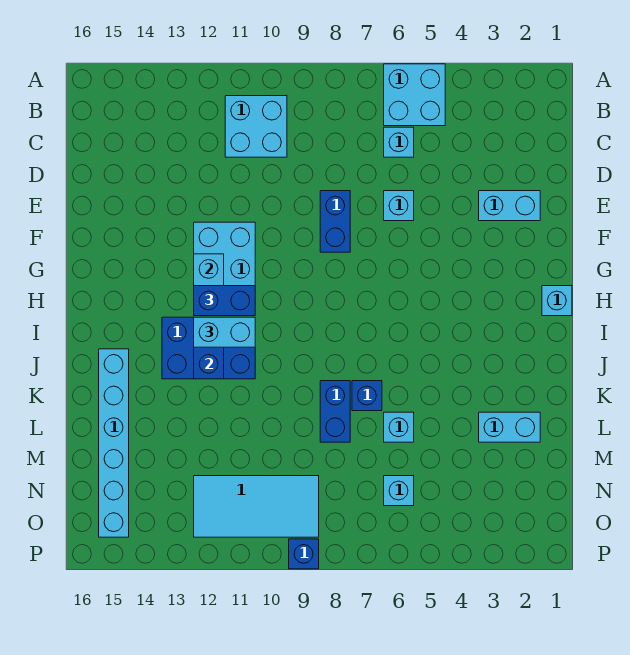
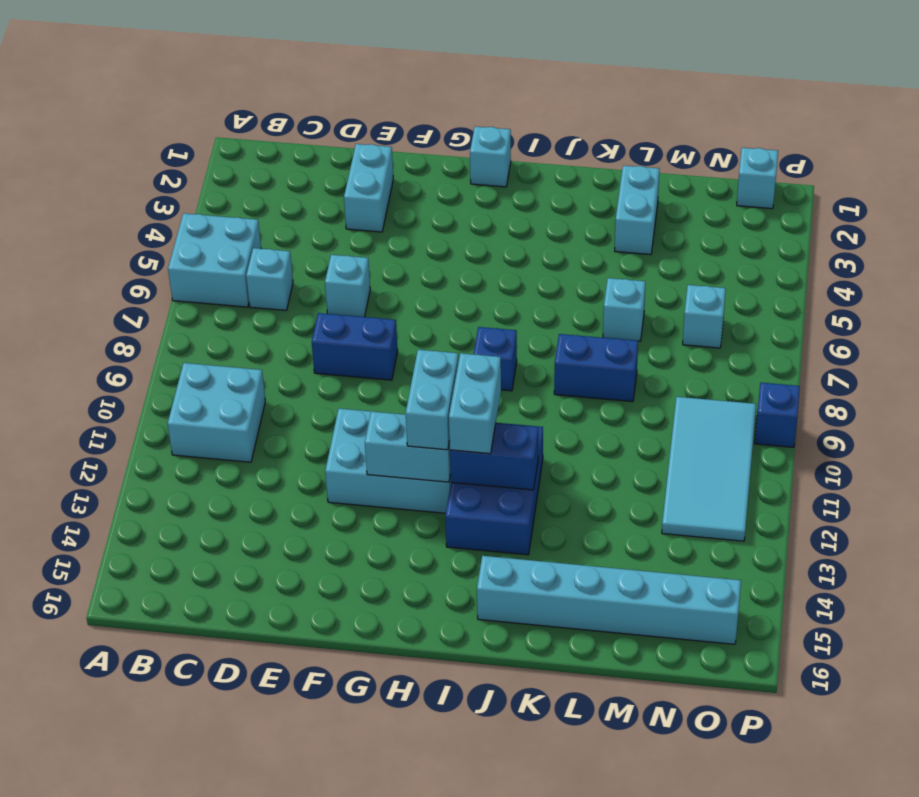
blue 1x2 brick [194,286,255,316] -> cyan 1x2 brick [405,350,458,450]
blue 1x1 brick [352,381,382,411] -> blue 1x1 brick moved to [474,327,517,391]
none -> cyan 1x1 brick [737,148,778,209]

